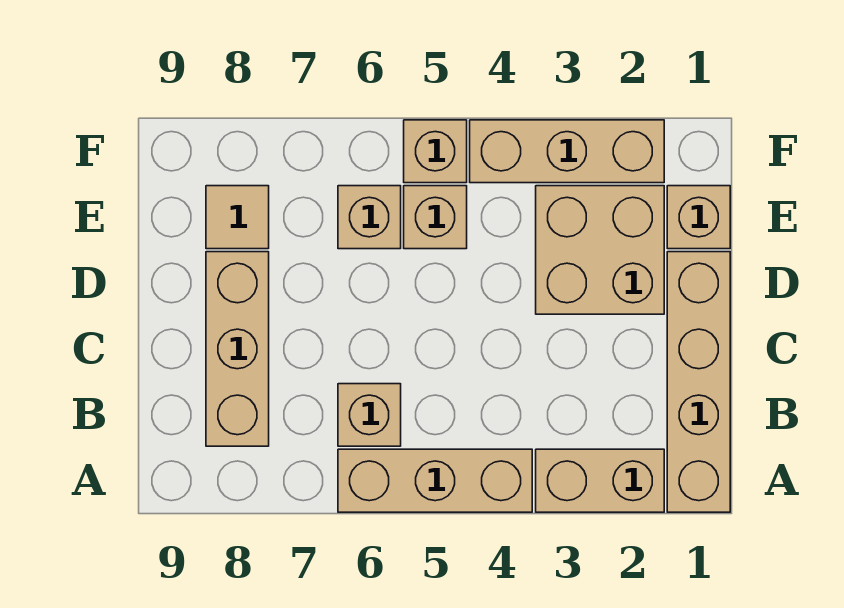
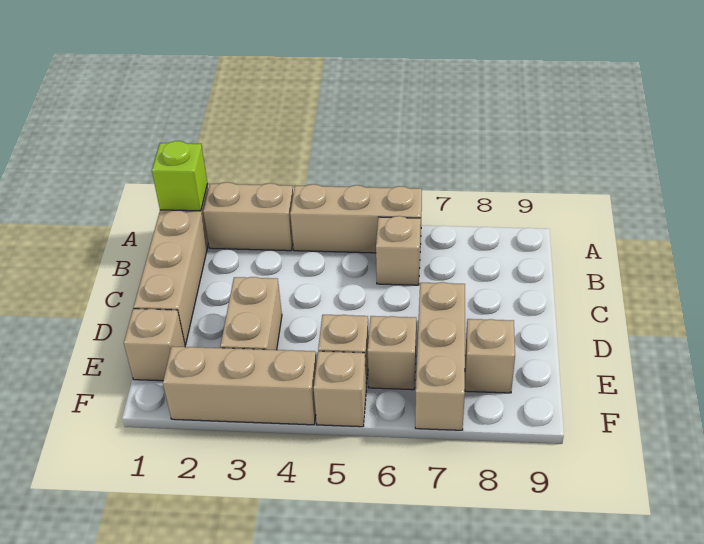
none -> lime 1x1 brick [152,141,208,211]
tan 1x3 brick [206,252,269,446] -> tan 1x3 brick moved to [415,282,465,430]
tan 2x2 brick [536,186,664,314] -> tan 1x2 brick [220,277,282,350]
tan 1x1 tile [206,186,269,249] -> tan 1x1 brick [465,319,515,393]

